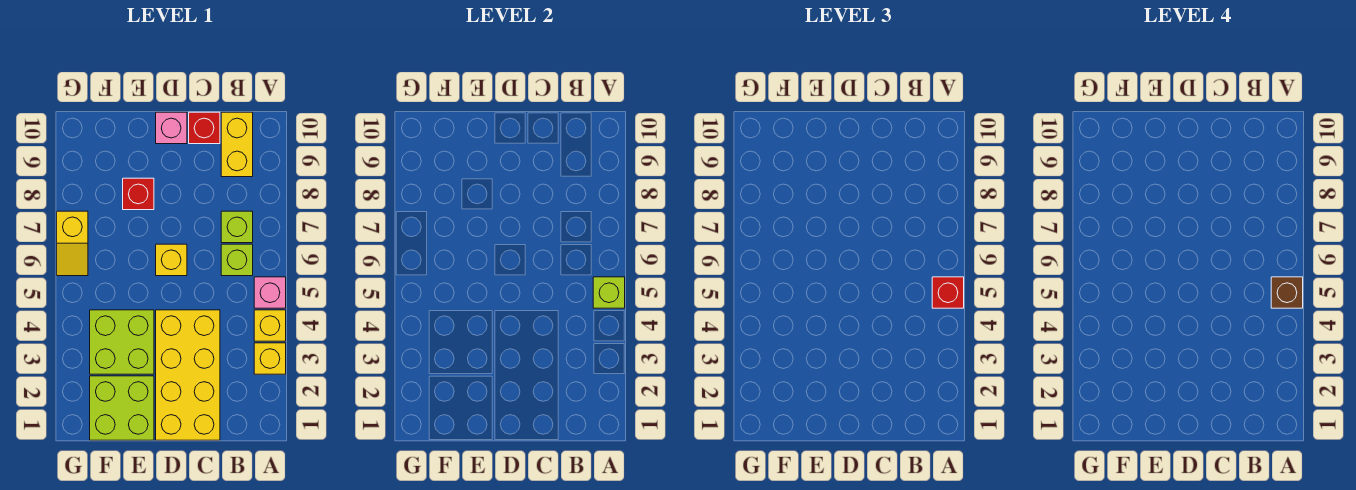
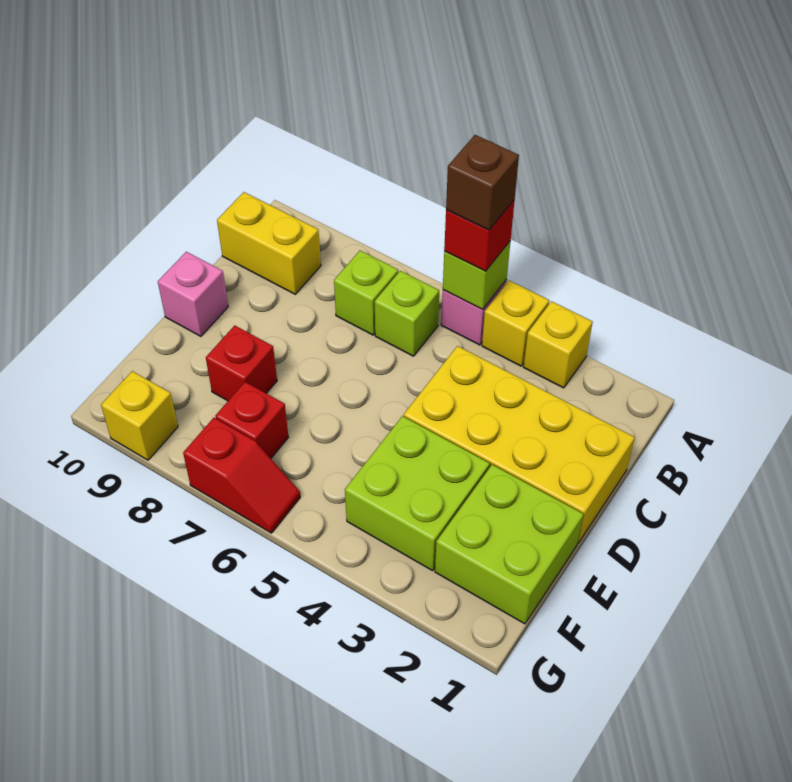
red 1x1 brick [189,112,220,144] -> red 1x1 brick moved to [215,382,289,458]
yellow 1x1 brick [156,244,187,276] -> yellow 1x1 brick moved to [101,371,178,460]
yellow 1x2 slope [57,211,88,276] -> red 1x2 slope [183,418,300,533]

